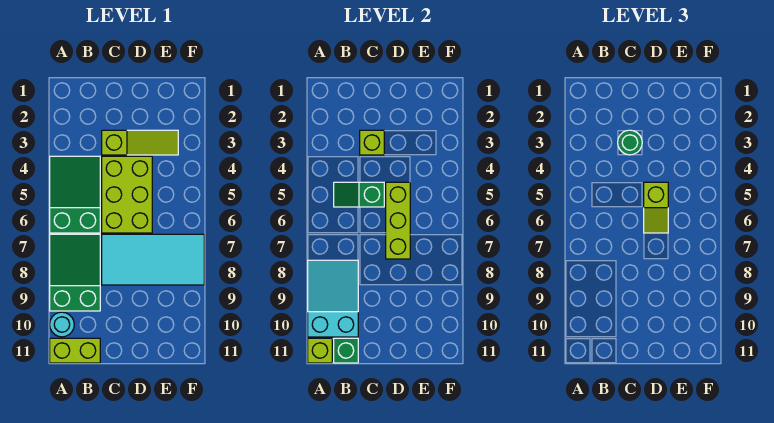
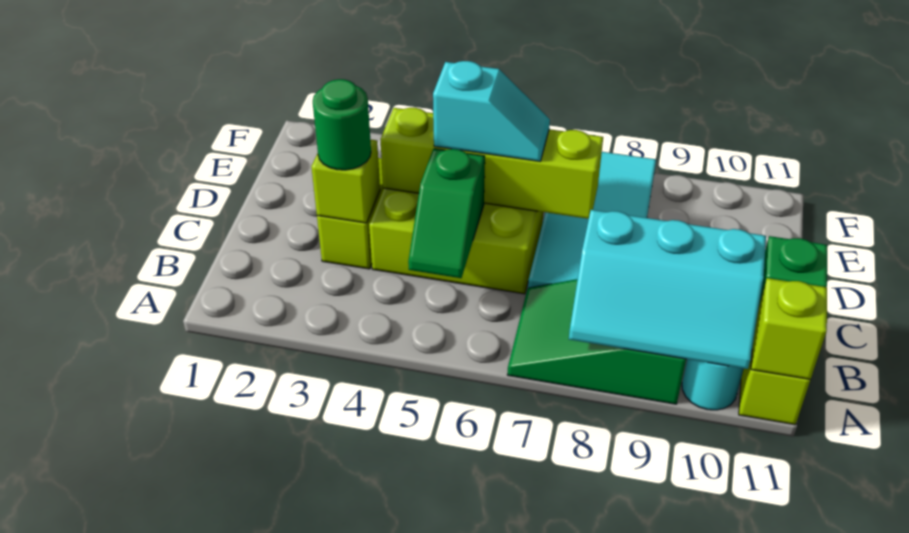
green 2x3 slope [50,156,100,233] -> none
cyan 2x3 slope [308,260,358,337] -> cyan 2x3 slope turned to [569,210,766,369]
lime 1x3 brick [386,182,410,259] -> lime 1x4 brick [380,108,603,219]
lime 1x2 slope [644,182,668,233] -> cyan 1x2 slope [433,61,550,161]

